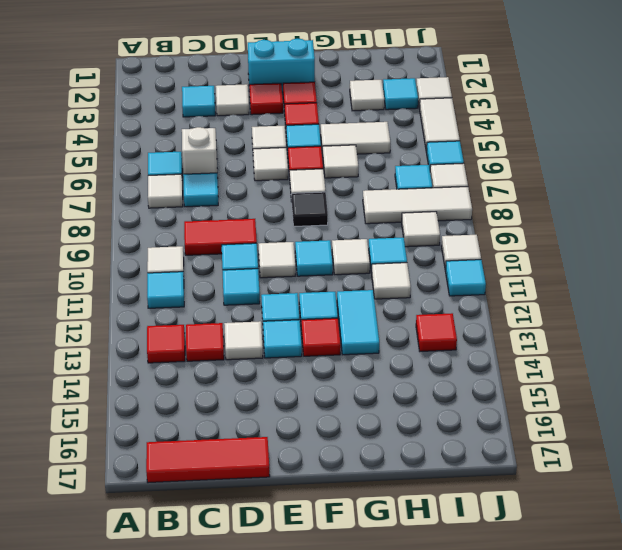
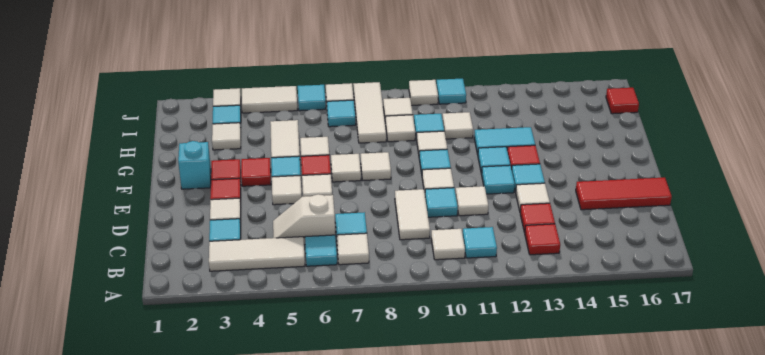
none -> white 1x3 tile [209,237,305,271]
red 1x3 tile [146,437,270,483] -> red 1x3 tile turned to [576,177,672,210]
red 1x2 tile [184,219,257,255] -> white 1x2 tile [395,189,430,240]
cyan 1x1 tile [223,269,260,305] -> white 1x1 tile [456,186,488,216]
cyan 1x2 brick [248,39,315,92] -> cyan 1x1 brick [178,141,211,189]
black 1x1 tile [292,192,328,226] -> white 1x1 tile [360,152,391,180]
none -> white 1x1 tile [386,115,415,142]
red 1x1 tile [416,313,457,351] -> red 1x1 tile moved to [606,88,639,114]

